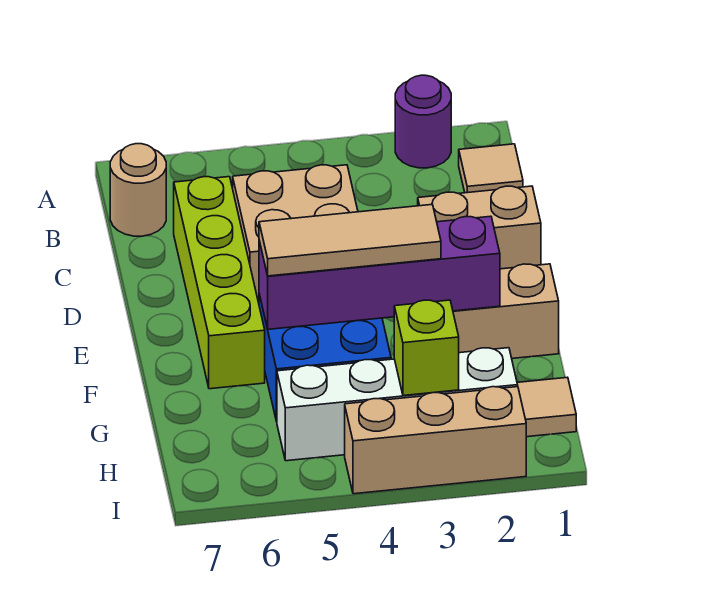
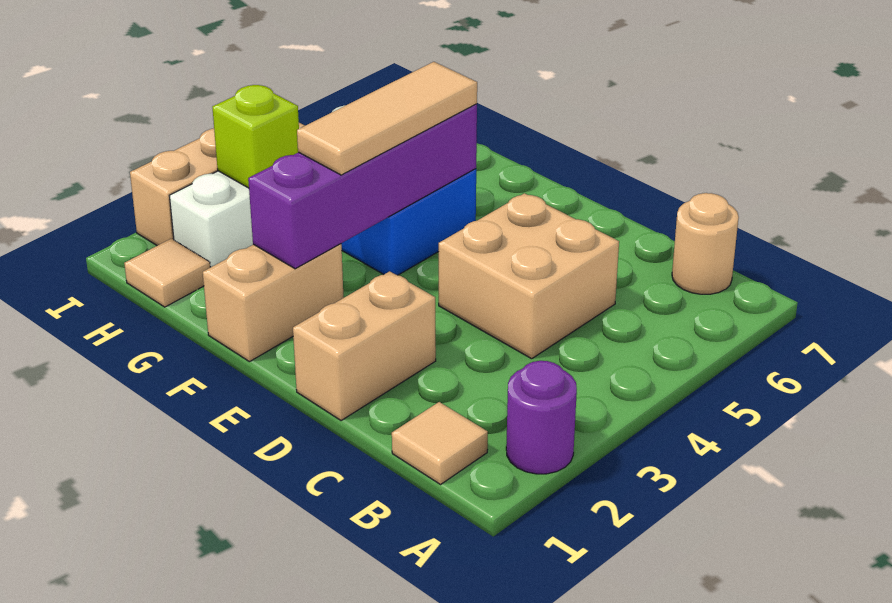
lime 1x4 brick [174,177,265,389] -> none

